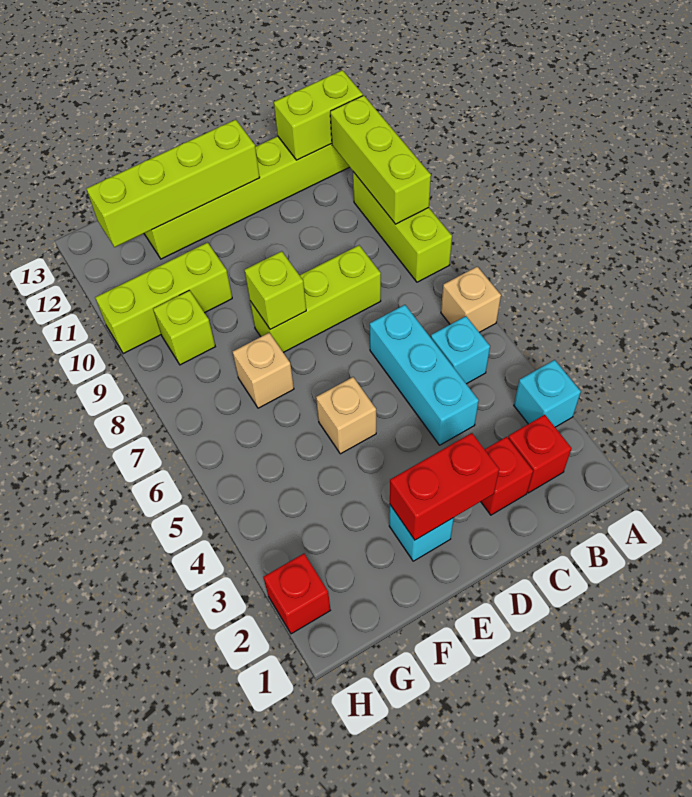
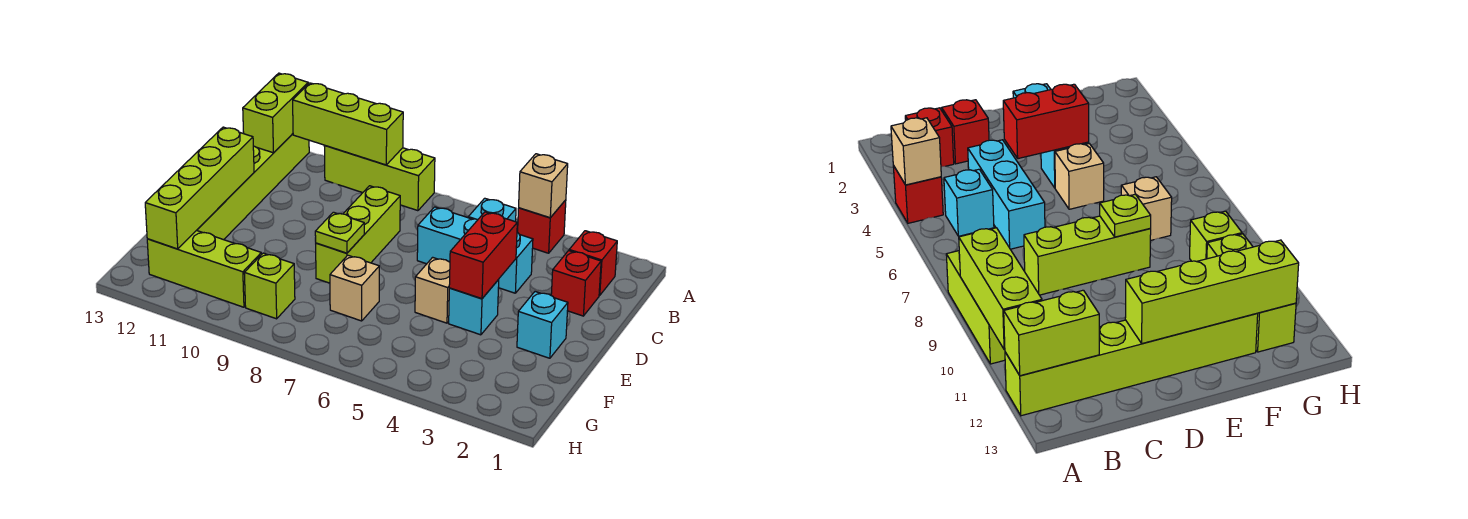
cyan 1x1 brick [514,360,581,427] -> cyan 1x1 brick moved to [449,280,499,335]
tan 1x1 brick [441,266,501,332] -> tan 1x1 brick moved to [519,154,568,218]
red 1x2 brick [390,433,499,540] -> red 1x2 brick moved to [449,212,517,299]
lime 1x1 brick [245,251,306,330] -> lime 1x1 plate [315,212,364,253]
lime 1x3 brick [95,243,232,354] -> lime 1x3 brick turned to [147,230,261,307]
red 1x1 brick [263,554,330,634] -> red 1x1 brick moved to [518,200,566,253]

